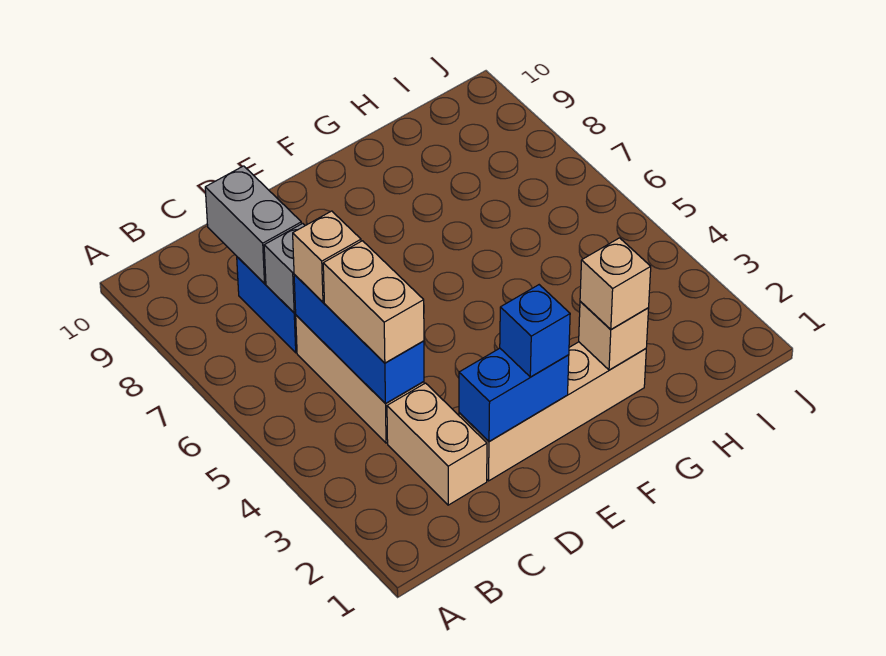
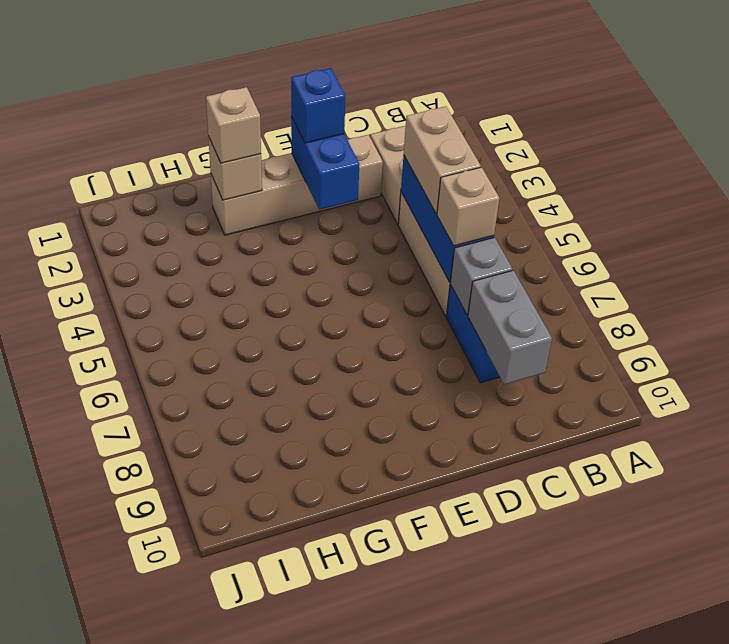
blue 1x2 brick [459,348,569,442] -> blue 1x2 brick turned to [291,117,359,210]

